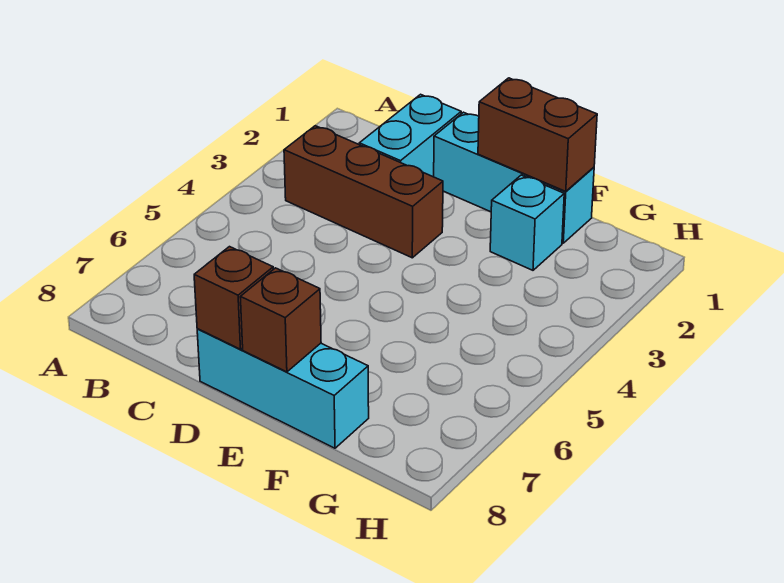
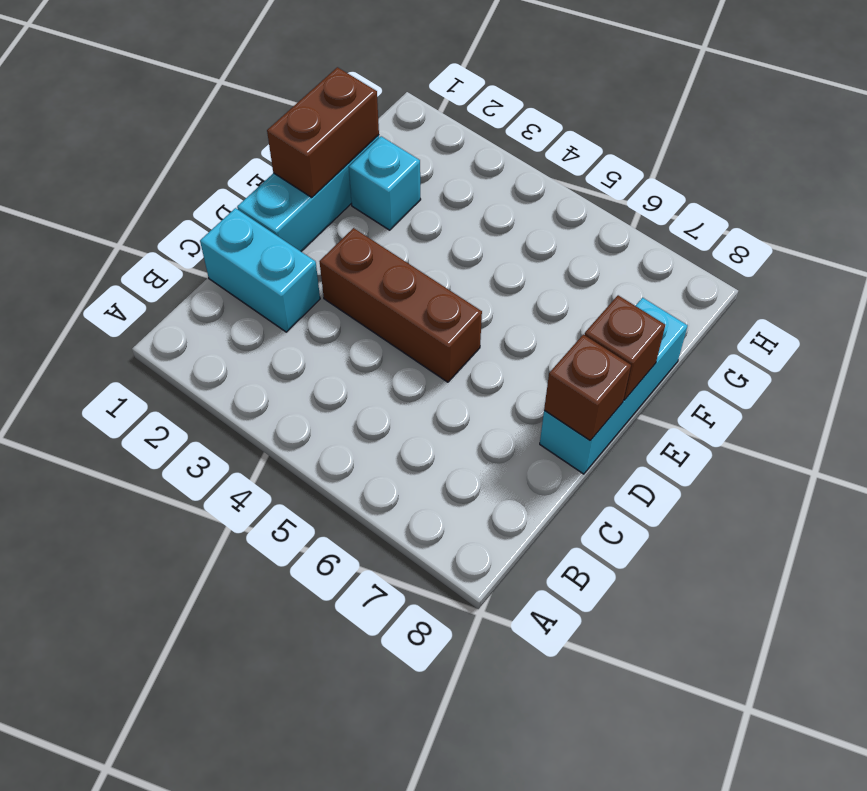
brown 1x3 brick [284,126,443,258] -> brown 1x3 brick turned to [319,228,482,382]

